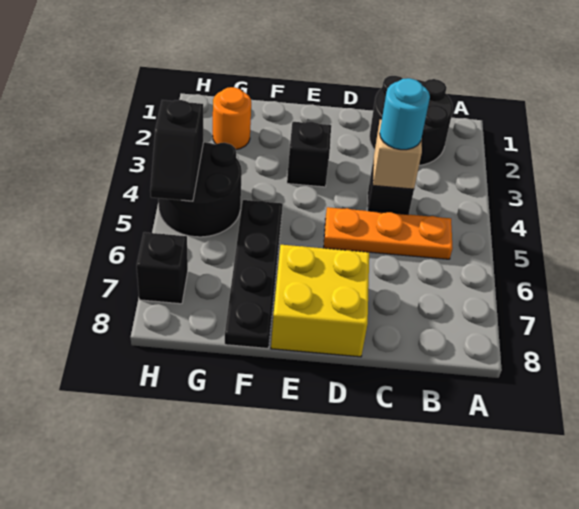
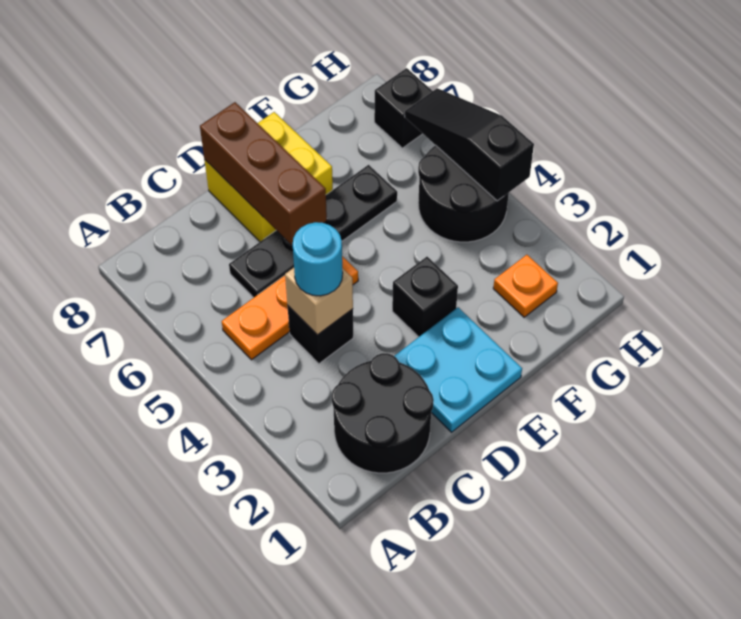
none -> cyan 2x2 plate [395,307,522,432]
none -> brown 1x3 brick [200,102,327,245]
black 1x4 plate [225,200,283,348] -> black 1x4 plate turned to [229,165,397,298]
orange 1x1 round brick [213,87,251,150] -> orange 1x1 plate [493,255,558,317]
black 1x2 slope [150,100,203,201] -> black 1x3 slope [405,88,534,201]

